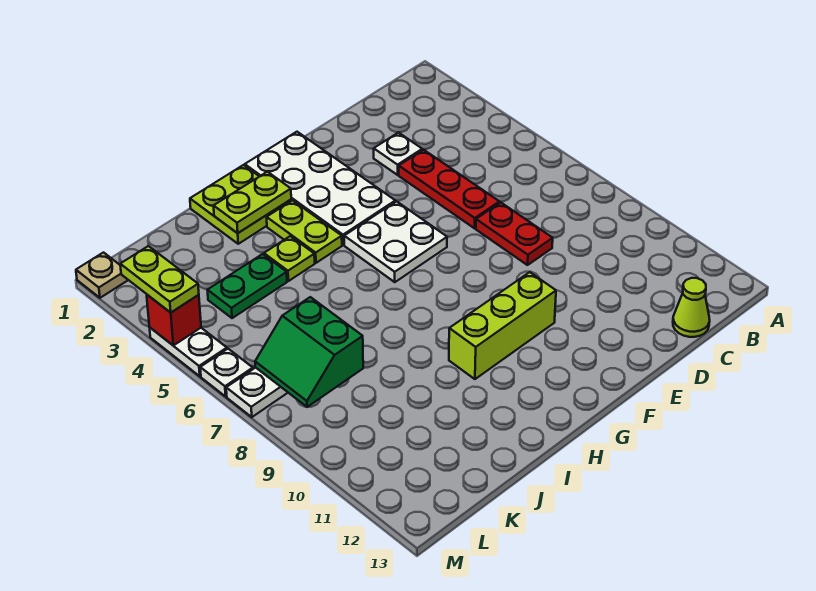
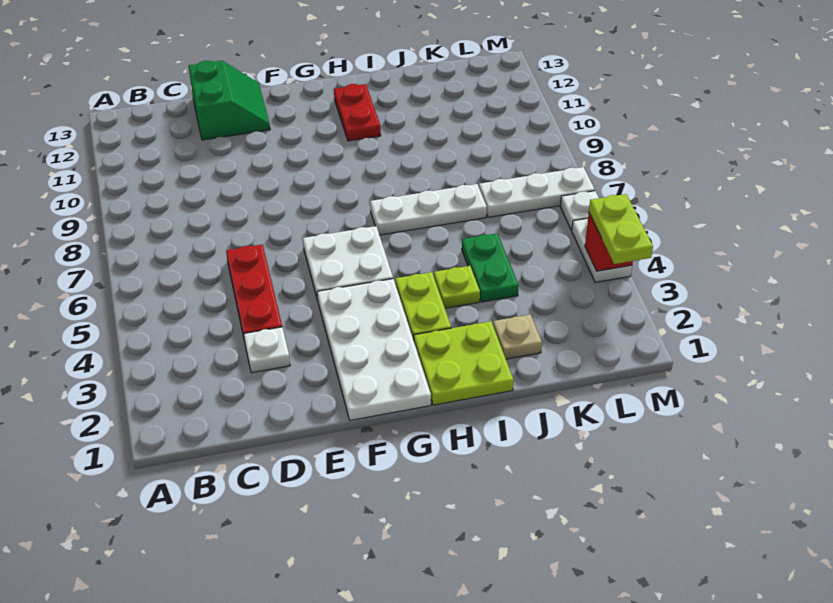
lime 1x1 cone [673,278,710,337] -> none
red 1x2 plate [476,202,553,265] -> red 1x2 plate moved to [334,84,381,141]
lime 1x3 brick [449,272,556,379] -> none
lime 1x2 plate [214,172,291,233] -> none
none -> white 1x3 plate [370,184,487,235]
green 1x2 plate [207,254,287,318] -> green 1x2 plate turned to [462,233,519,302]
green 2x2 slope [255,297,363,407] -> green 2x2 slope moved to [189,61,270,140]
tan 1x1 plate [76,253,128,298] -> tan 1x1 plate moved to [493,314,542,359]

